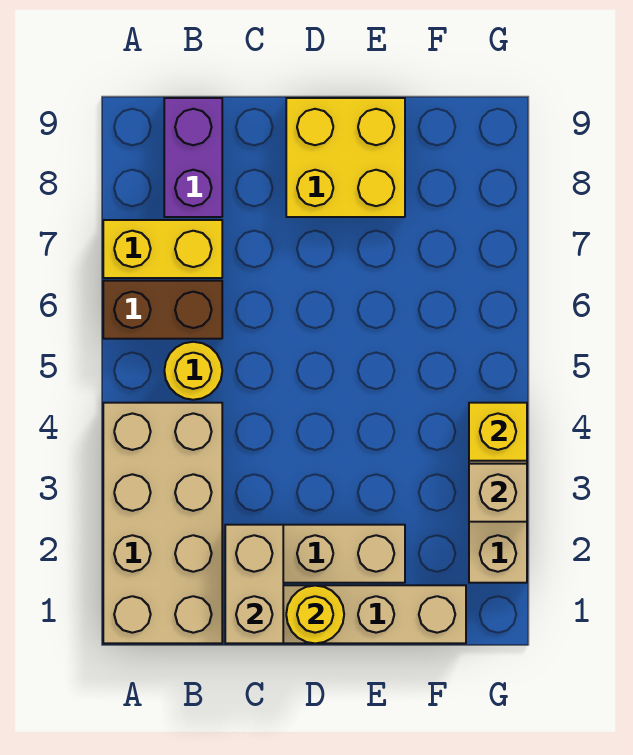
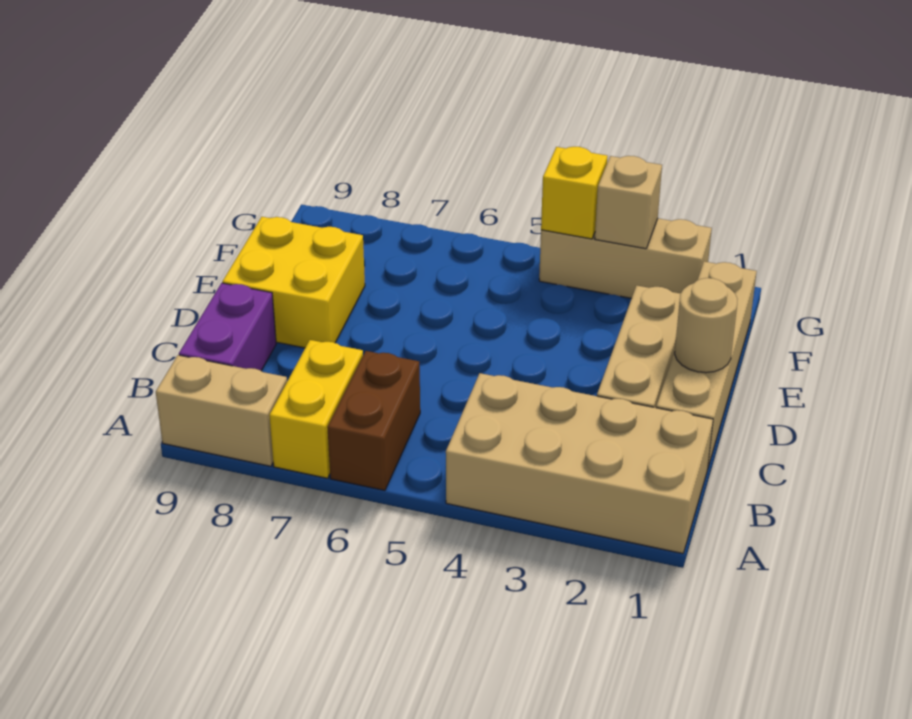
yellow 1x1 round brick [164,342,222,400] -> none
purple 1x2 brick [164,98,222,217] -> purple 1x2 brick turned to [179,283,276,371]
tan 1x2 brick [225,525,283,643] -> tan 1x2 brick moved to [156,355,287,466]
yellow 1x1 round brick [286,585,344,643] -> tan 1x1 round brick [675,278,738,373]

